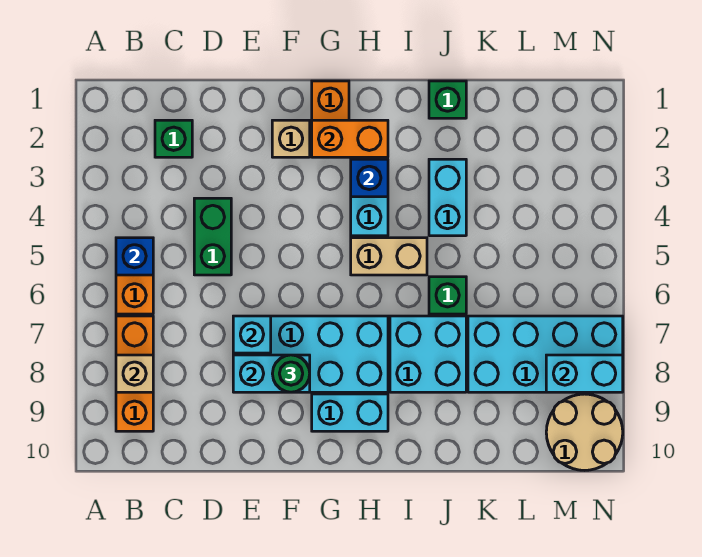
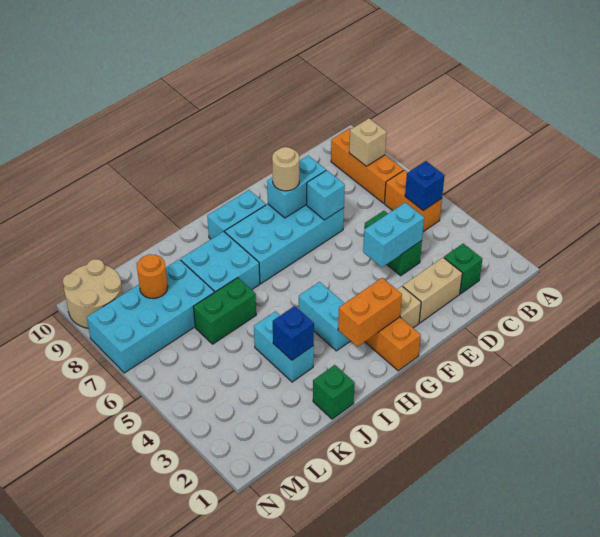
green 1x1 round brick [272,355,310,392] -> tan 1x1 round brick [272,147,299,191]
blue 1x1 brick [351,159,388,197] -> blue 1x1 brick moved to [273,306,314,360]
tan 1x2 brick [351,238,427,275] -> tan 1x2 brick moved to [403,258,462,323]
green 1x1 brick [429,277,466,314] -> green 1x2 brick [193,278,256,344]
none -> orange 1x1 round brick [137,254,168,299]
cyan 1x2 brick [546,355,623,392] -> cyan 1x2 brick moved to [363,203,424,267]

